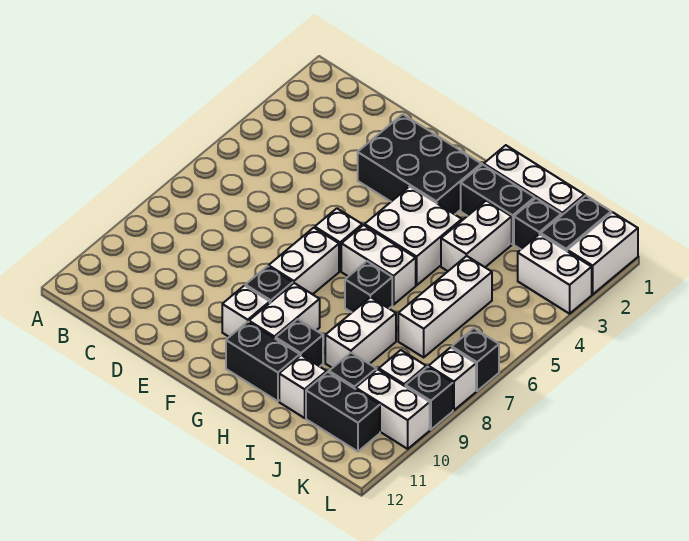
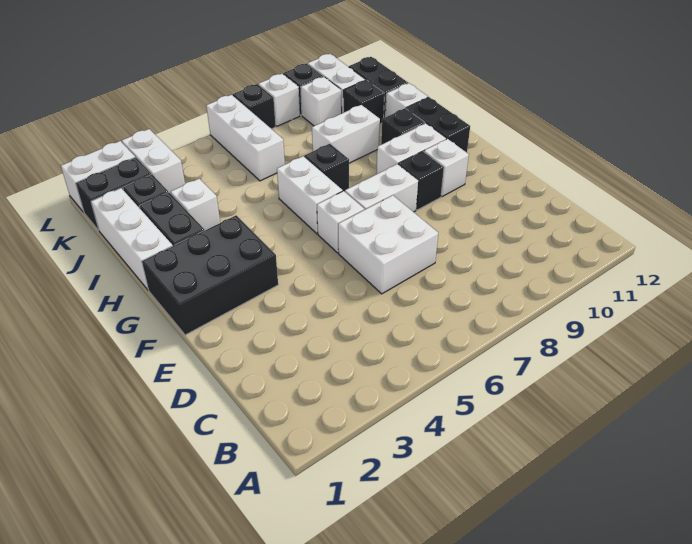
black 2x3 brick [358,114,481,214] -> black 2x3 brick turned to [142,215,278,335]
white 2x2 brick [365,186,462,285] -> white 2x2 brick moved to [338,195,438,294]
white 1x2 brick [441,201,512,271] -> white 1x1 brick [171,179,220,230]
white 1x3 brick [398,256,492,357] -> white 1x3 brick turned to [206,95,285,181]

